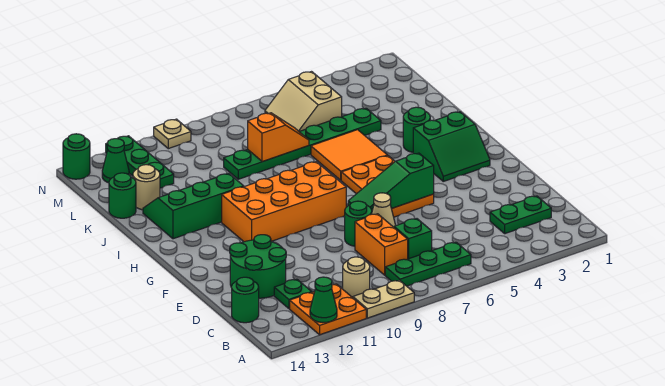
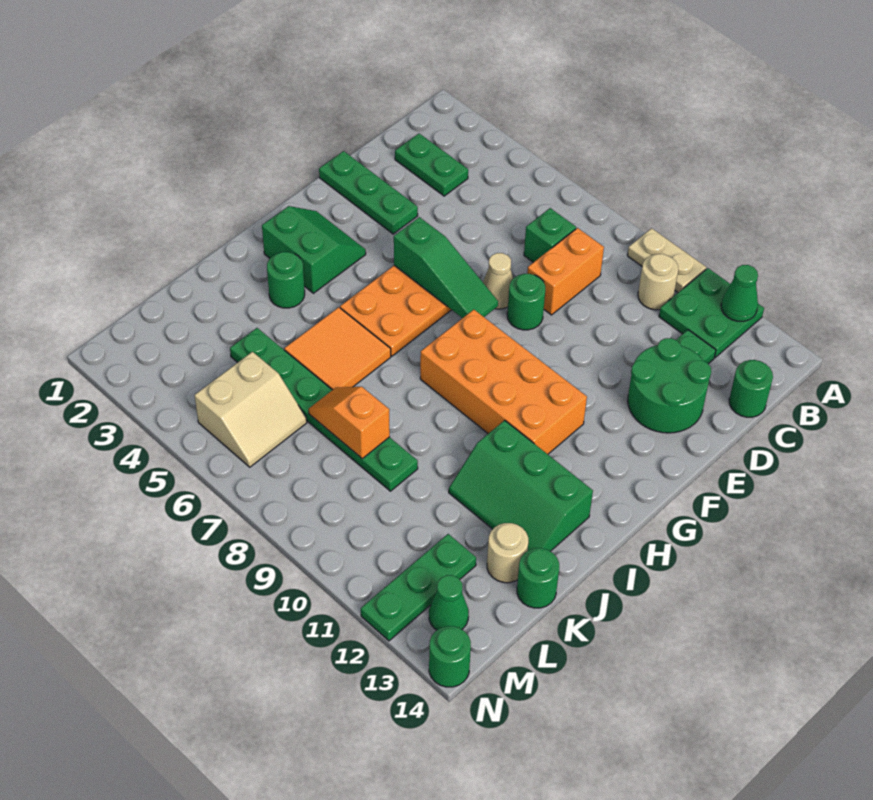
orange 2x2 plate [290,284,366,335] -> green 2x2 plate [659,268,764,358]
green 1x3 plate [385,242,471,286] -> green 1x3 plate moved to [319,151,418,234]
tan 1x1 plate [154,119,191,149] -> none

